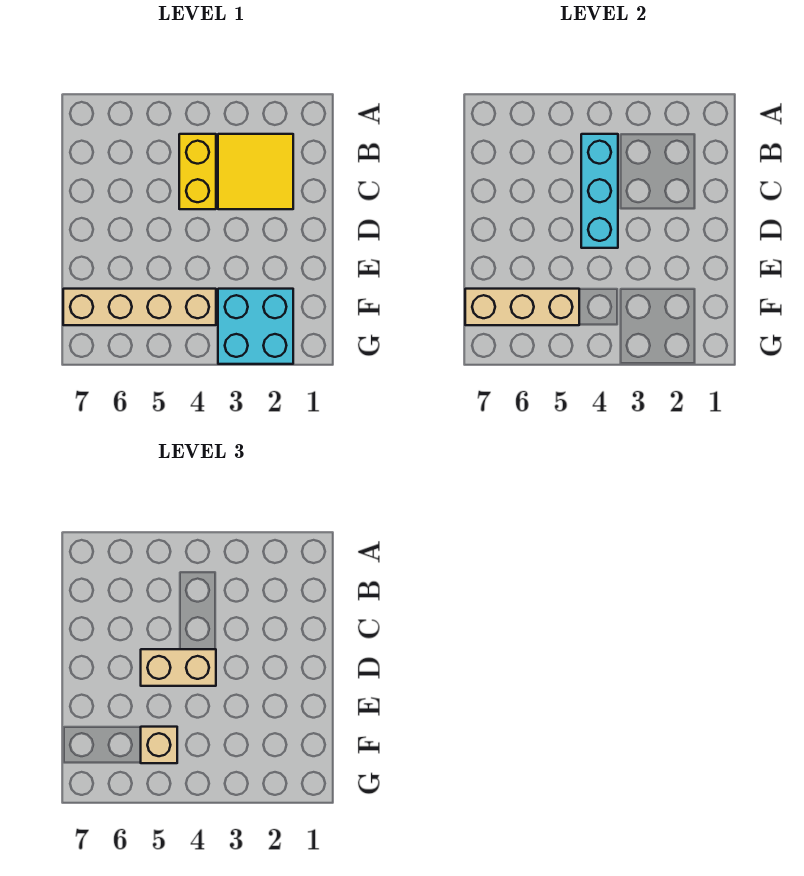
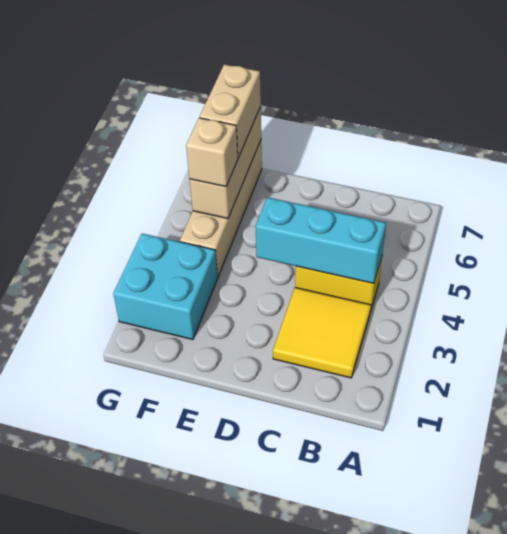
tan 1x2 brick [141,649,216,686] -> tan 1x2 brick moved to [200,64,261,158]

